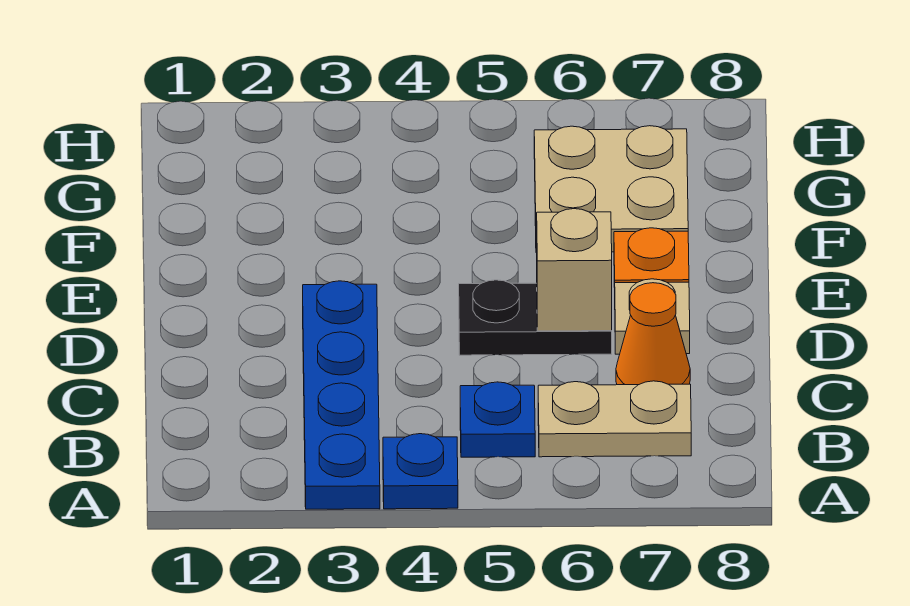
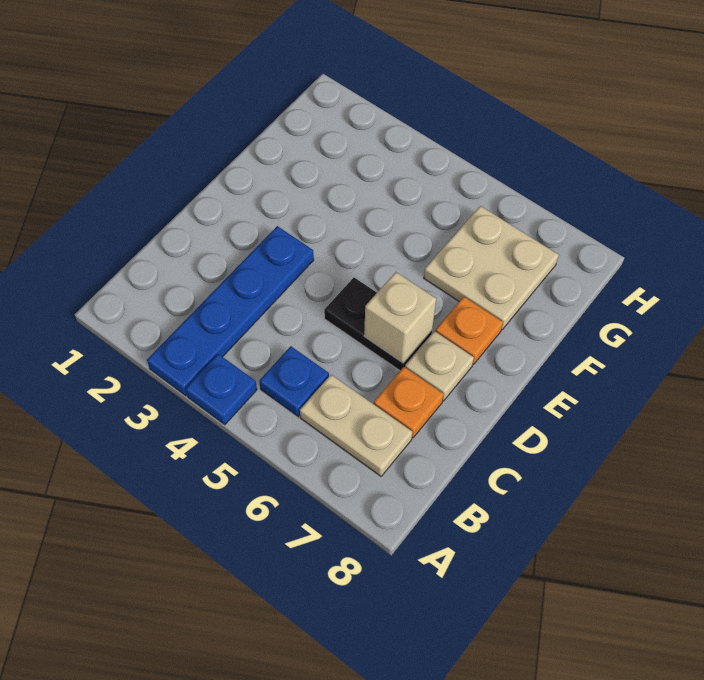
orange 1x1 cone [616,283,690,385] -> orange 1x1 plate [374,367,444,438]

